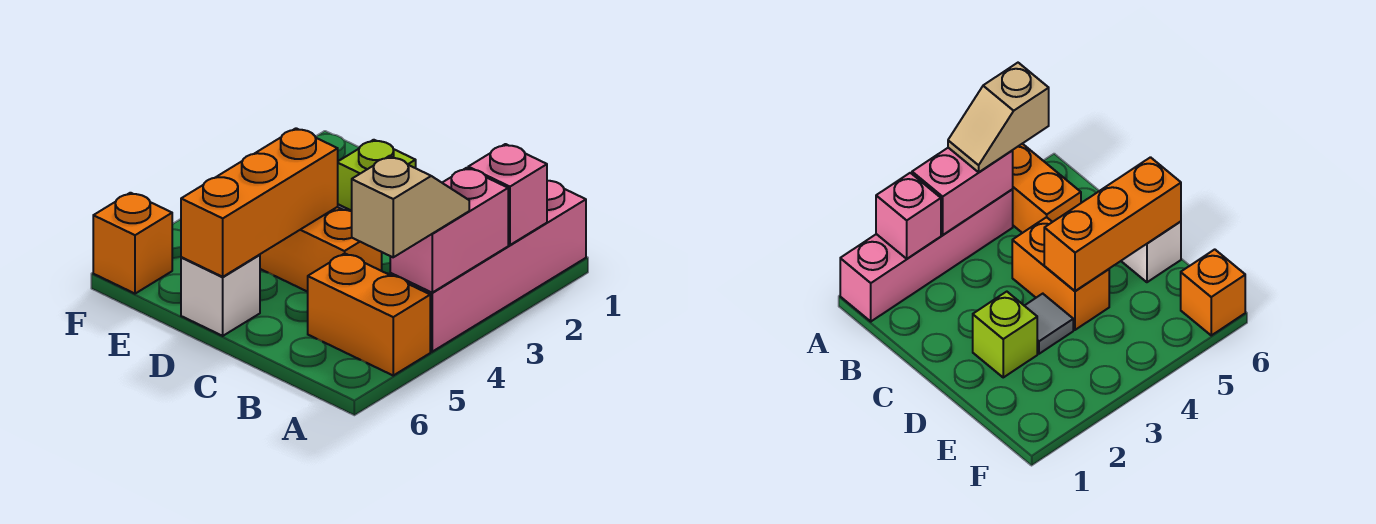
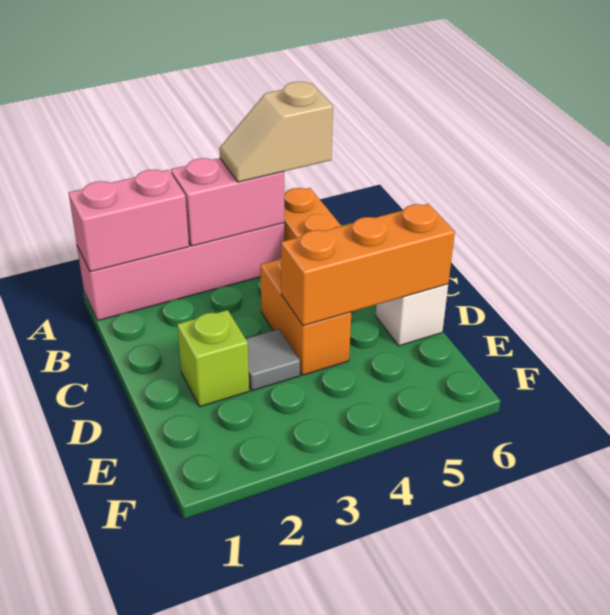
pink 1x1 brick [468,144,547,245] -> pink 1x2 brick [69,170,189,272]
orange 1x1 brick [93,193,172,294] -> none

